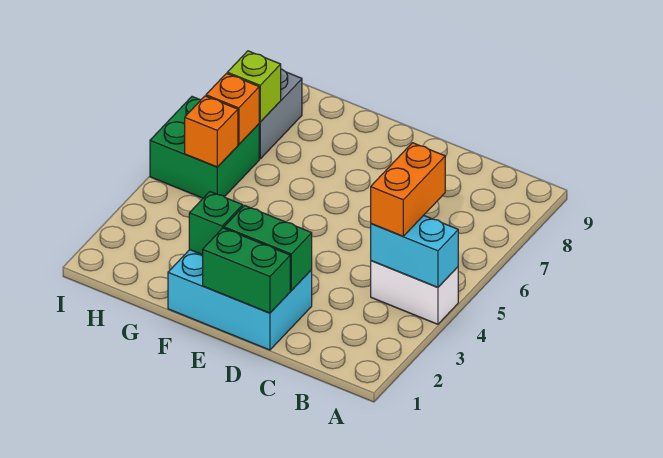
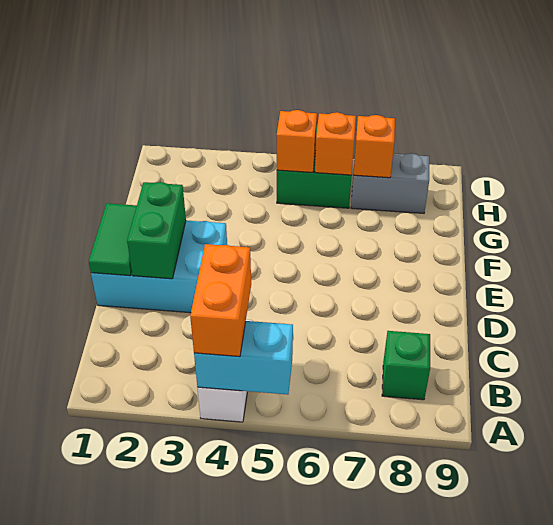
cyan 1x2 brick [371,215,458,287] -> cyan 1x2 brick turned to [194,321,293,395]
orange 1x2 brick [371,143,445,236] -> orange 1x2 brick turned to [190,244,251,357]
cyan 2x3 brick [168,250,312,350] -> cyan 2x3 brick turned to [91,220,227,313]
green 1x2 brick [203,228,290,313] -> green 1x2 tile [89,203,137,276]
green 1x1 brick [189,192,243,255] -> green 1x1 brick moved to [382,331,430,400]
lime 1x1 brick [227,51,281,122] -> orange 1x1 brick [354,115,395,178]

